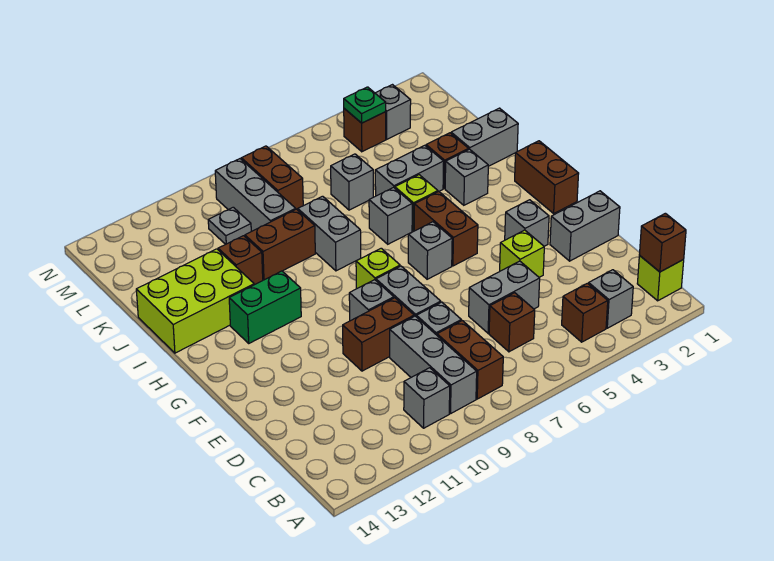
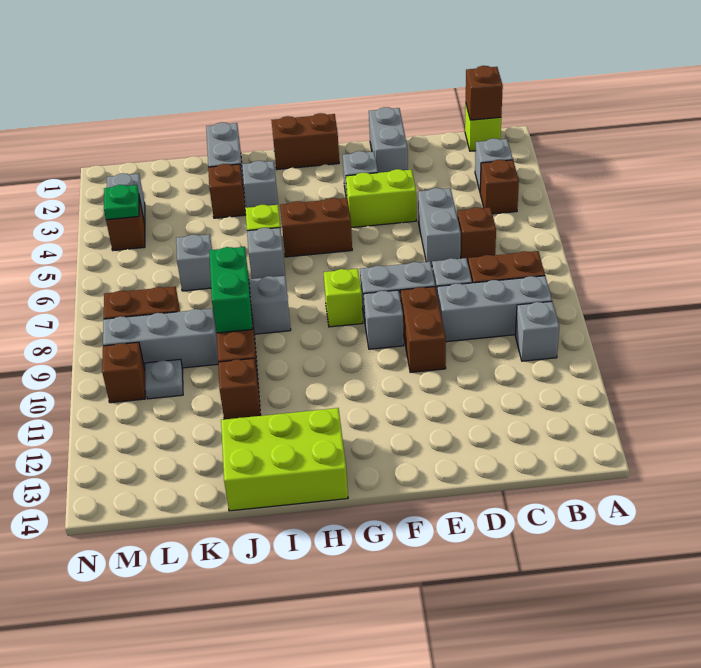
lime 1x1 brick [500,230,544,277] -> lime 1x2 brick [346,169,416,228]
grey 1x1 brick [408,222,452,279] -> none
green 1x2 brick [229,271,301,343] -> green 1x2 brick moved to [209,247,253,333]
lime 2x3 brick [136,249,254,353] -> lime 2x3 brick turned to [221,408,348,511]
grey 1x2 brick [375,145,444,196] -> none
none -> brown 1x1 brick [102,342,145,403]

